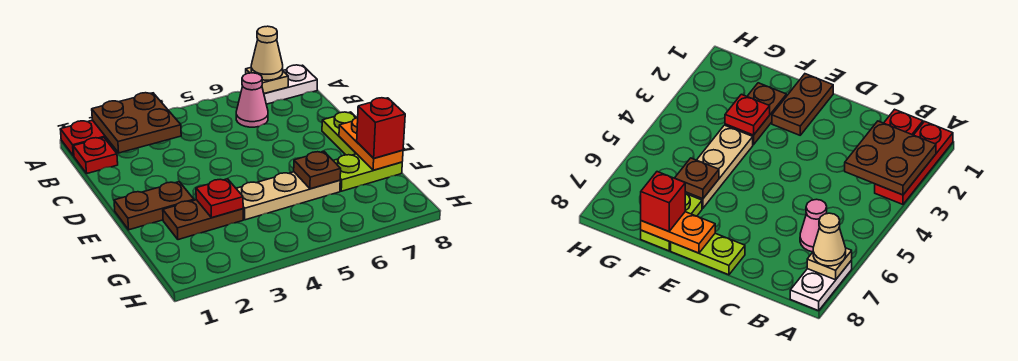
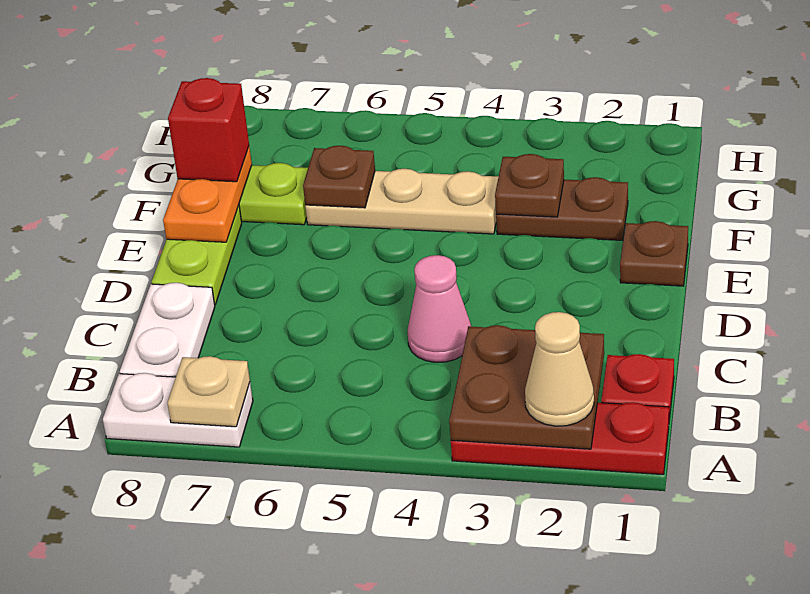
tan 1x1 cone [251,26,283,80] -> tan 1x1 cone moved to [525,312,594,426]
pink 1x1 cone [236,73,268,127] -> pink 1x1 cone moved to [408,255,471,362]
none -> white 1x2 plate [120,283,215,377]
brown 1x2 plate [114,182,194,230] -> brown 1x1 plate [620,221,688,286]
red 1x1 plate [196,179,243,218] -> brown 1x1 plate [495,154,564,217]

